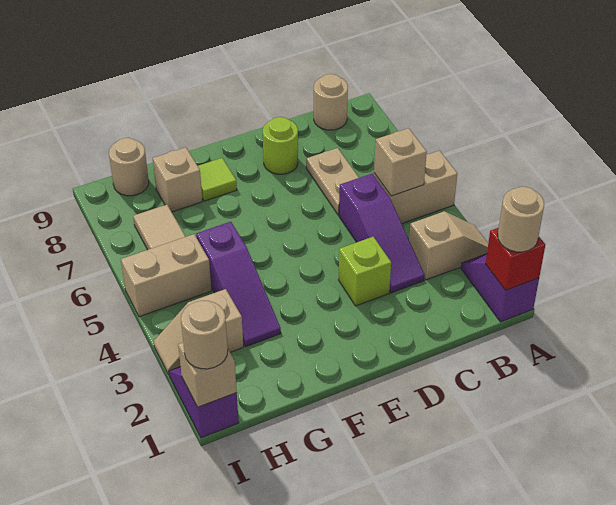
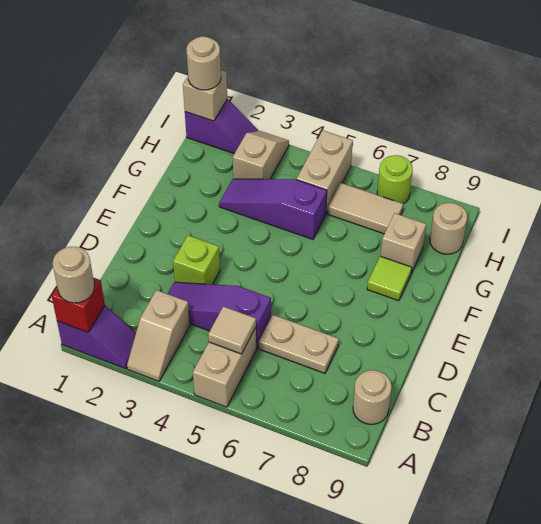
tan 1x1 brick [374,128,427,196] -> tan 1x1 tile [208,306,256,354]
lime 1x1 round brick [263,117,298,174] -> lime 1x1 round brick moved to [377,155,413,204]

